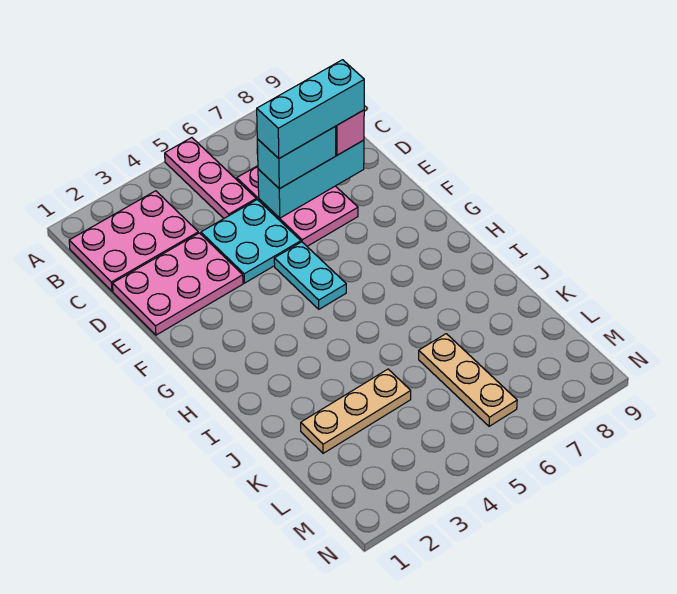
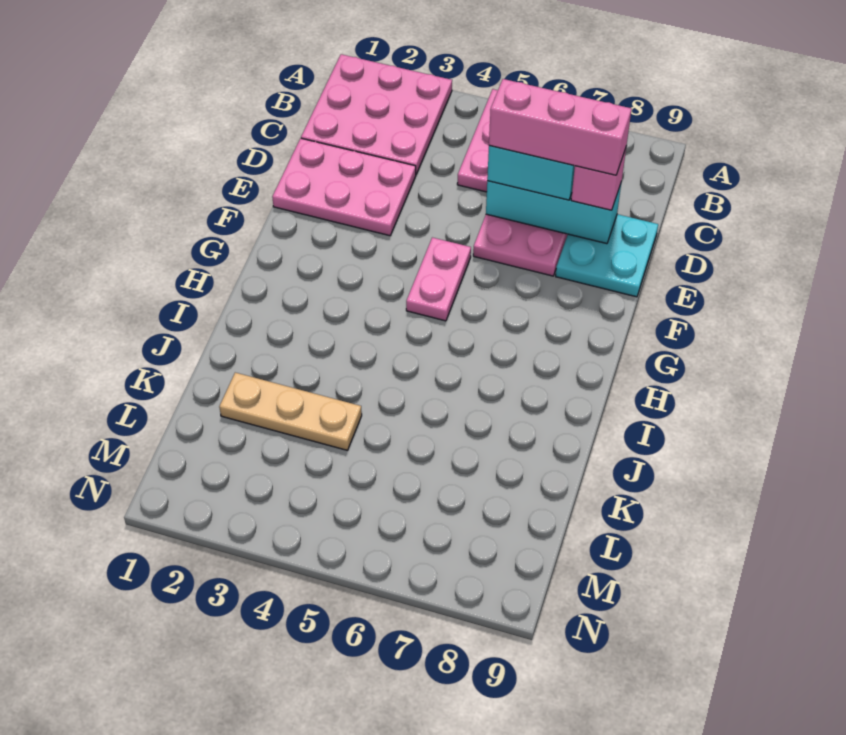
pink 2x3 plate [69,191,198,291] -> pink 3x3 plate [301,54,452,174]
cyan 2x2 plate [201,200,301,283] -> cyan 2x2 plate moved to [556,214,658,297]
cyan 1x3 brick [257,60,364,158] -> pink 1x3 brick [489,79,631,175]
cyan 1x2 plate [274,242,346,309] -> pink 1x2 plate [406,237,471,321]
tan 1x3 plate [419,334,517,426] -> none

